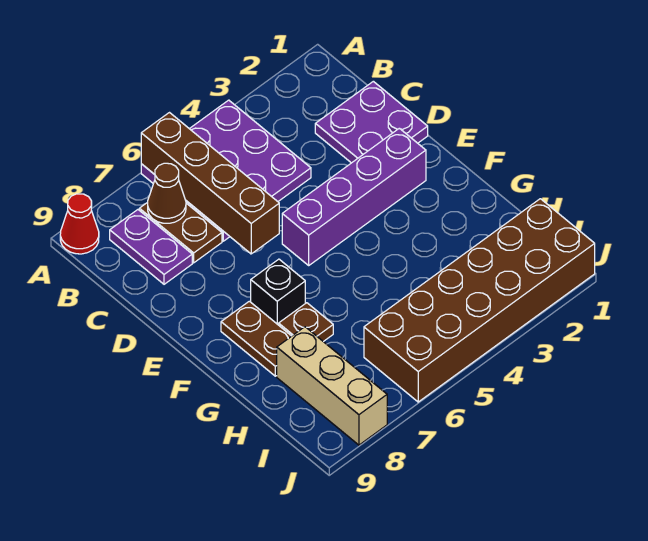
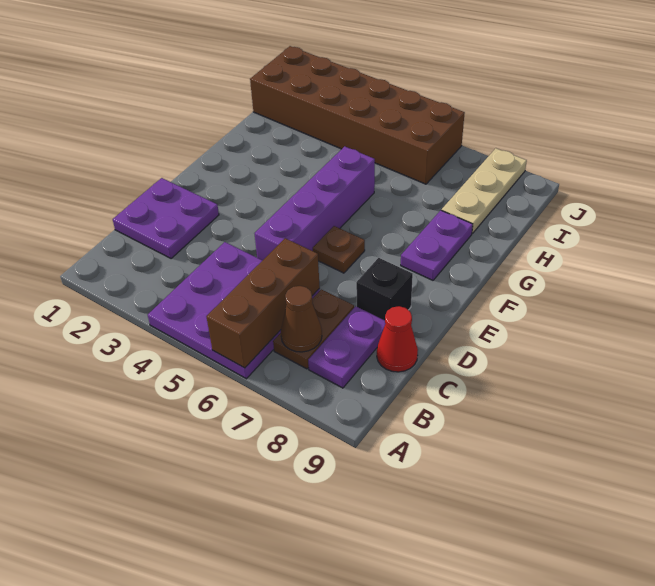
brown 1x4 brick [141,113,279,254] -> brown 1x3 brick [206,238,320,368]
red 1x1 cone [60,194,99,254] -> red 1x1 cone moved to [377,306,418,372]
purple 1x4 brick [282,128,426,265] -> purple 1x4 brick turned to [254,146,375,260]
black 1x1 brick [251,259,305,325] -> black 1x1 brick moved to [356,258,413,320]
brown 1x2 plate [221,301,291,376] -> purple 1x2 plate [401,210,473,280]
brown 1x1 plate [279,303,333,342] -> brown 1x1 plate moved to [313,226,365,273]
tan 1x3 brick [277,327,387,445] -> tan 1x3 plate [442,148,527,234]

